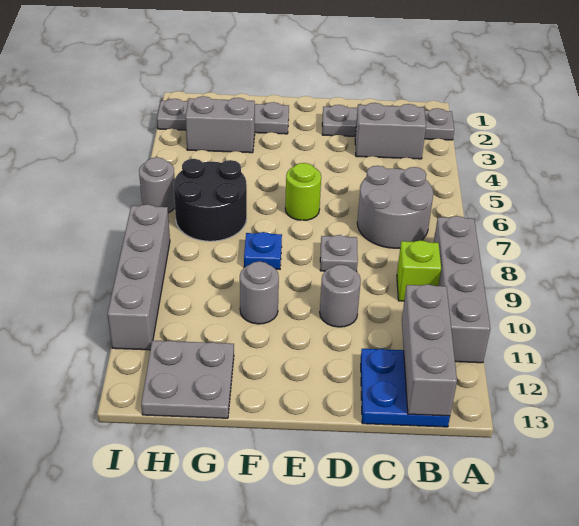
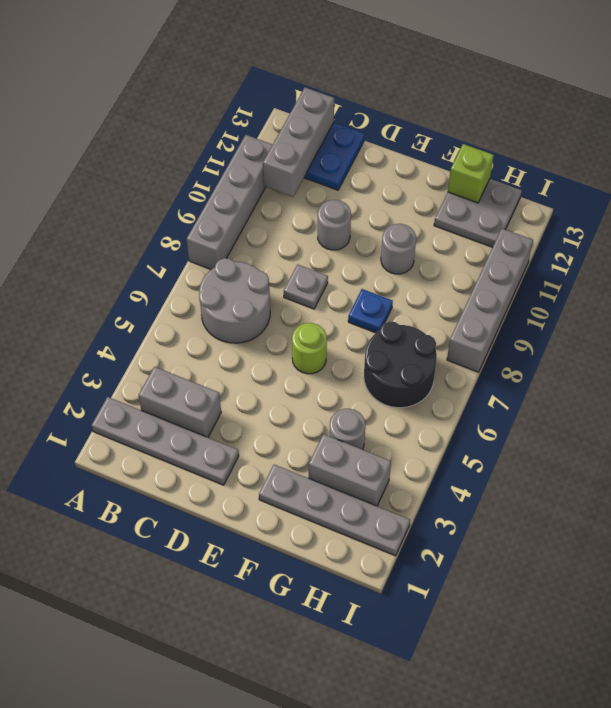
lime 1x1 brick [397,240,441,301] -> lime 1x1 brick moved to [448,144,494,203]
grey 1x1 round brick [139,157,175,213] -> grey 1x1 round brick moved to [329,409,365,450]

